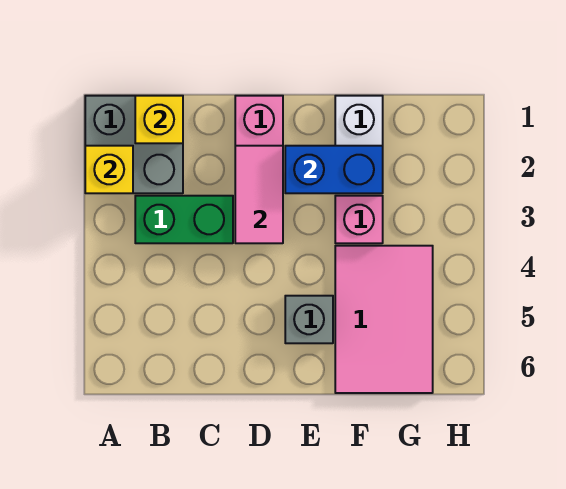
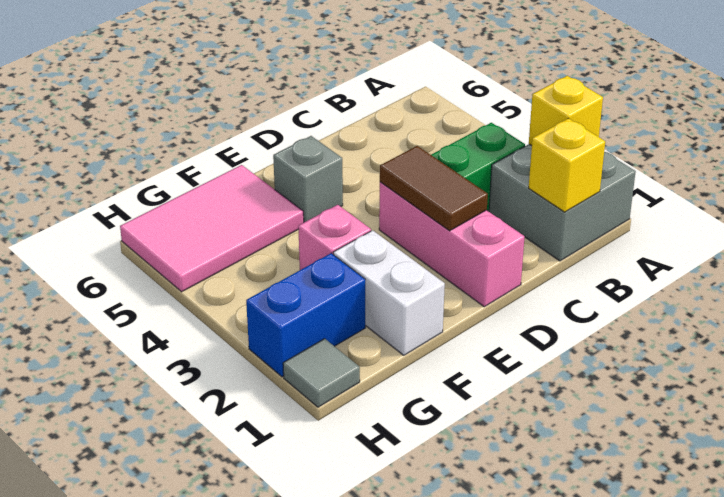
pink 1x2 tile [235,146,283,243] -> brown 1x2 tile [380,146,488,231]
blue 1x2 brick [285,146,383,193] -> blue 1x2 brick moved to [246,253,365,377]
pink 2x3 tile [335,246,433,393] -> pink 2x3 tile turned to [120,165,304,292]
none -> grey 1x1 tile [283,339,360,407]

